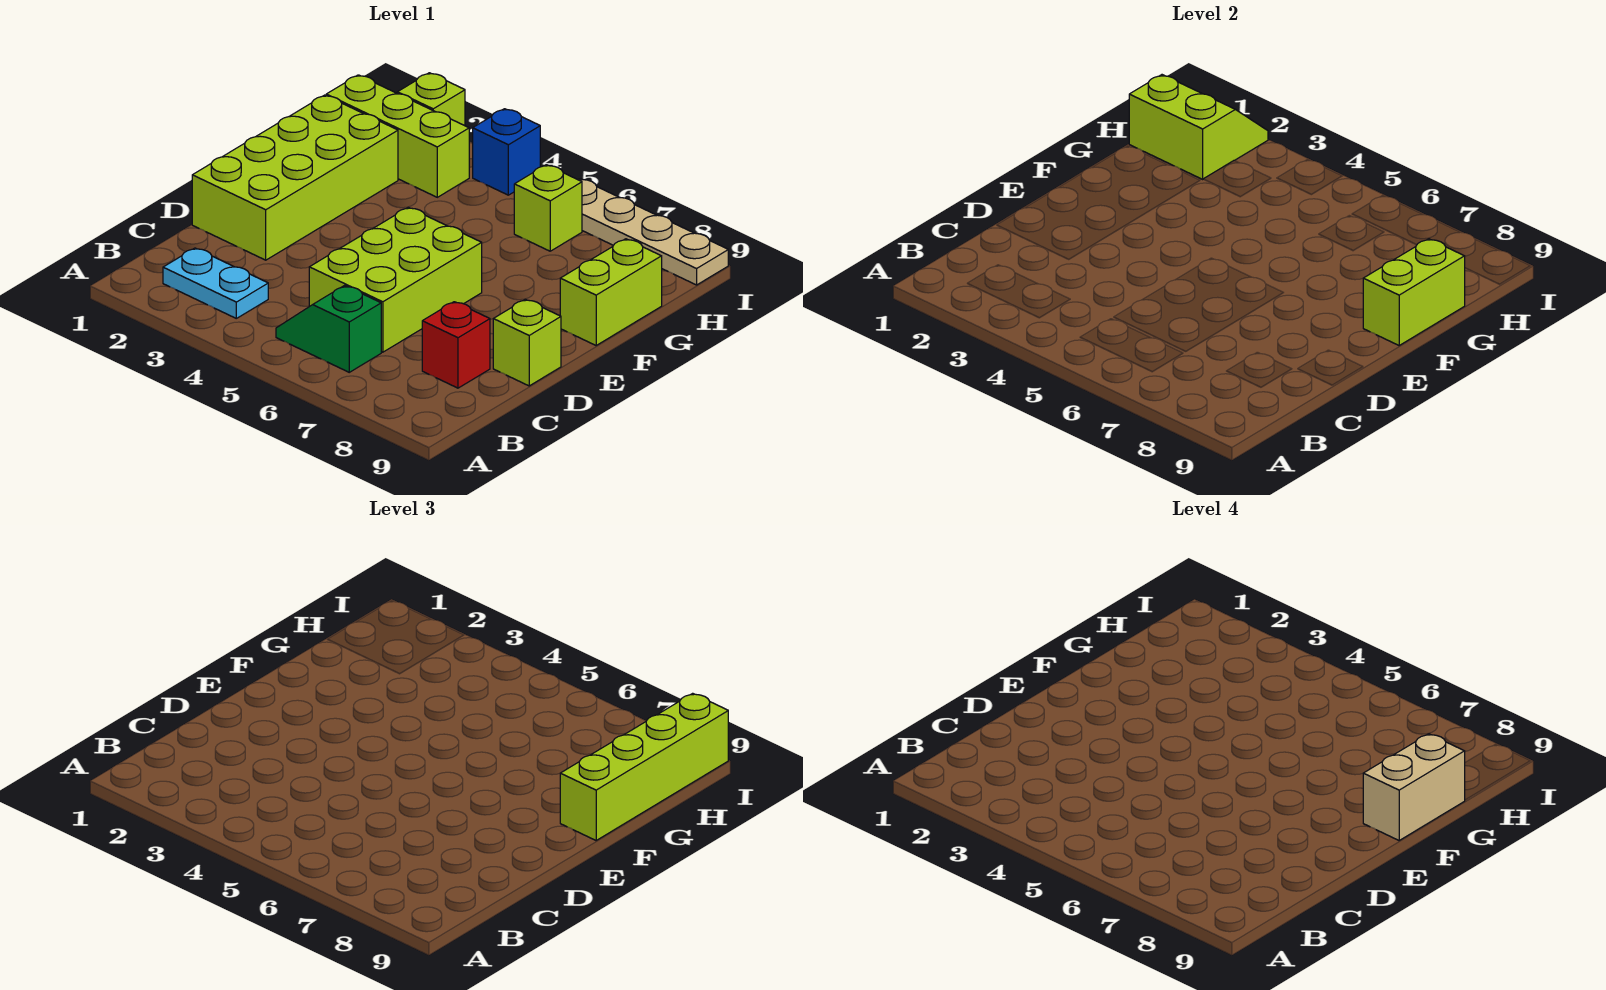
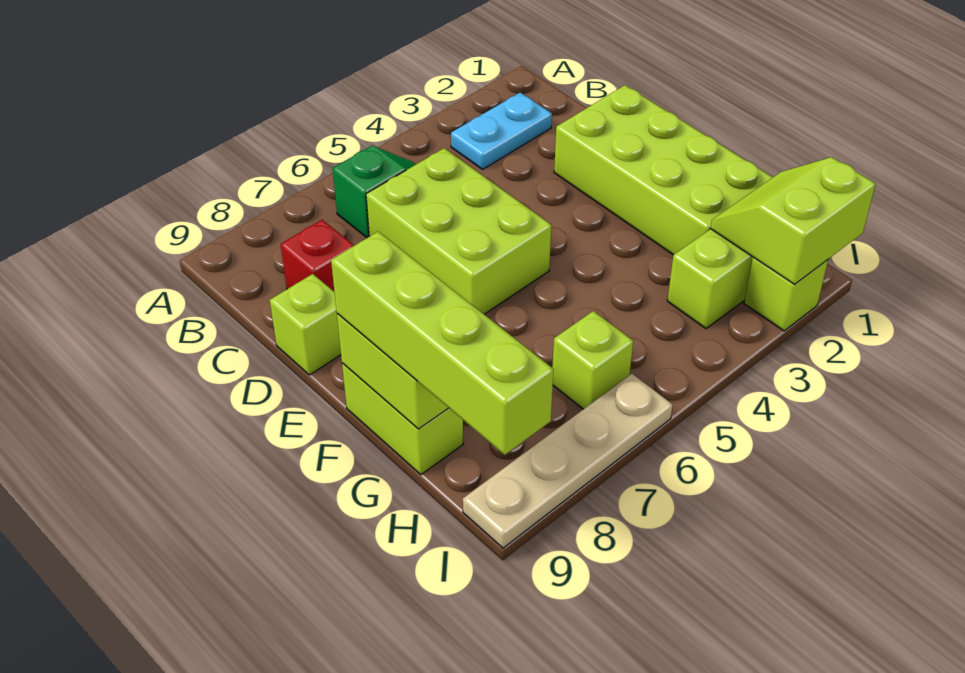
tan 1x2 brick [1363,734,1465,840] -> none
lime 2x2 slope [1129,75,1268,179] -> lime 2x2 slope turned to [711,157,876,284]
blue 1x1 brick [473,109,540,195] -> none

